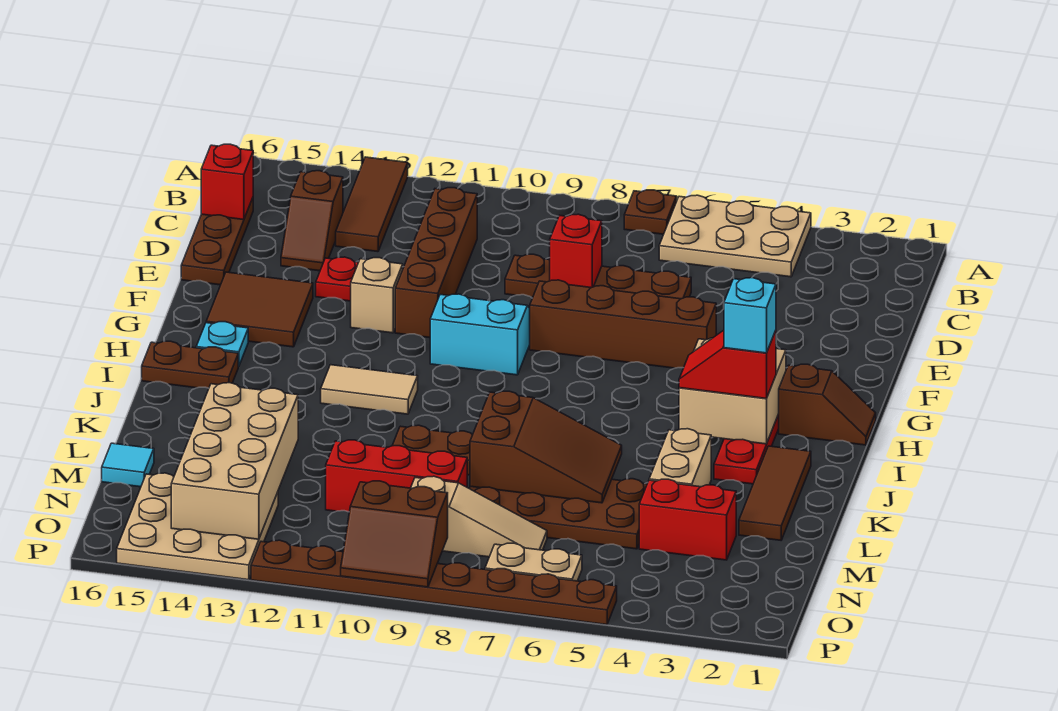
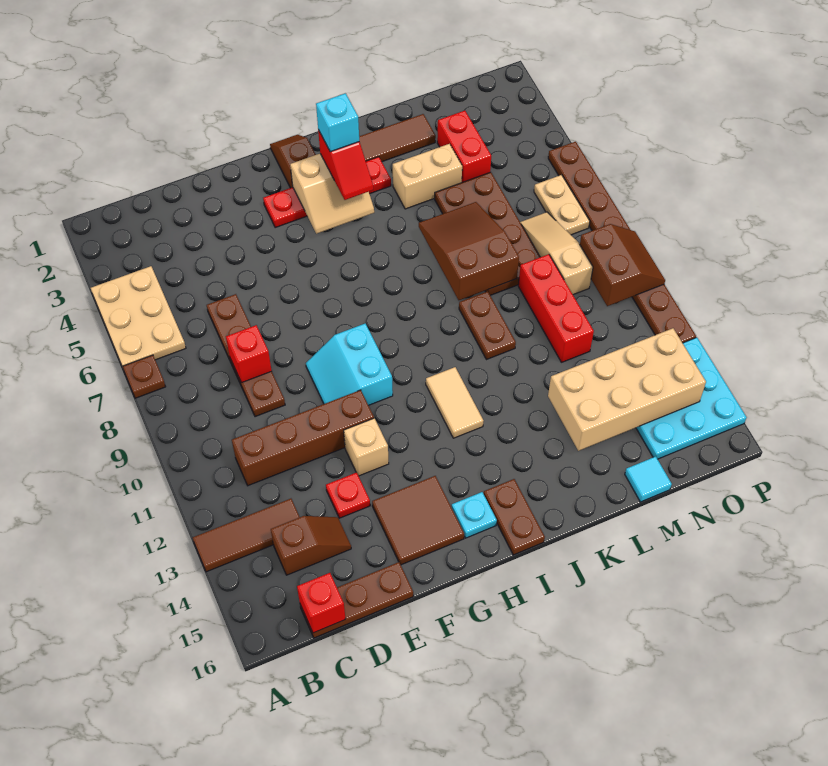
brown 1x4 brick [530,280,716,368] -> none
tan 2x2 brick [679,338,786,444] -> tan 2x2 slope [290,154,374,234]
tan 3x3 plate [117,473,278,580] -> cyan 3x3 plate [636,338,747,459]

